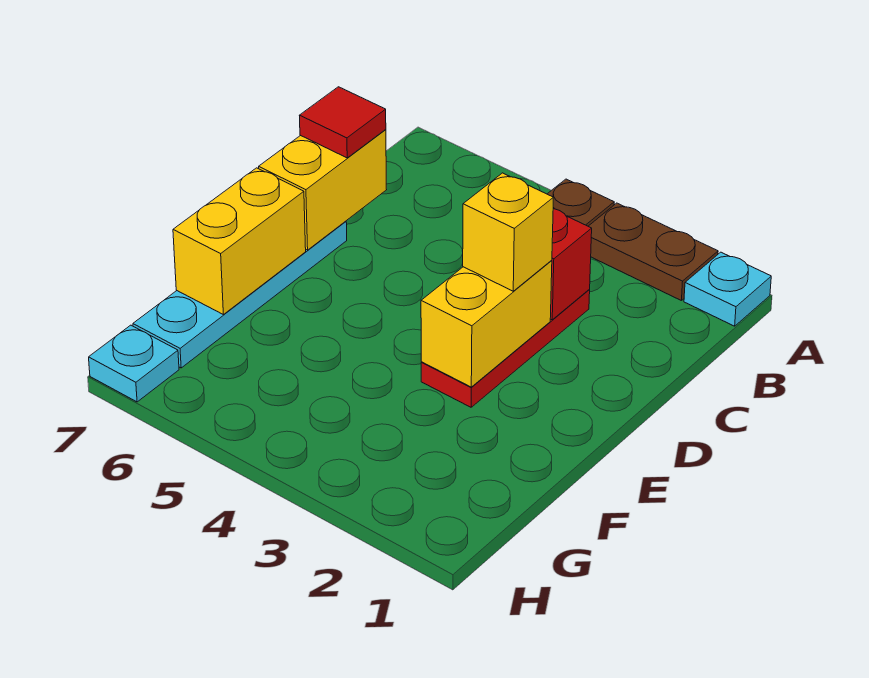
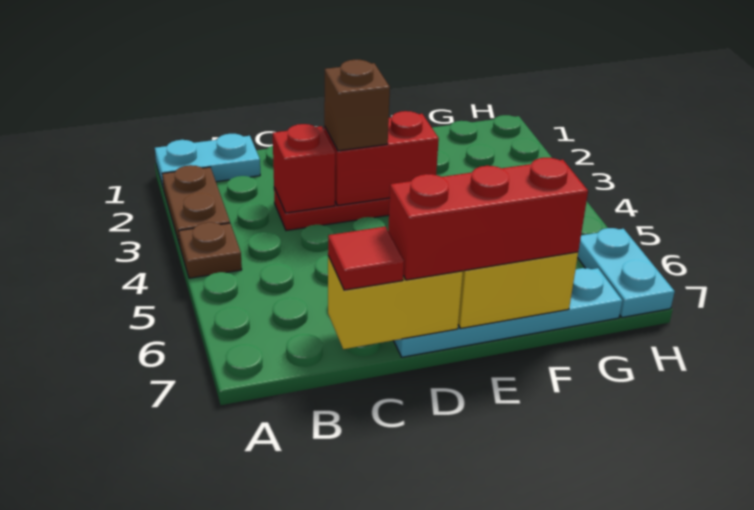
cyan 1x1 plate [684,252,771,326] -> cyan 1x2 plate [155,134,260,186]
yellow 1x2 brick [421,260,552,387] -> red 1x2 brick [324,111,439,206]
yellow 1x1 brick [463,173,553,291] -> brown 1x1 brick [324,60,390,151]
none -> red 1x3 brick [388,158,588,280]
cyan 1x1 plate [89,325,179,402] -> cyan 1x2 plate [577,228,675,317]

